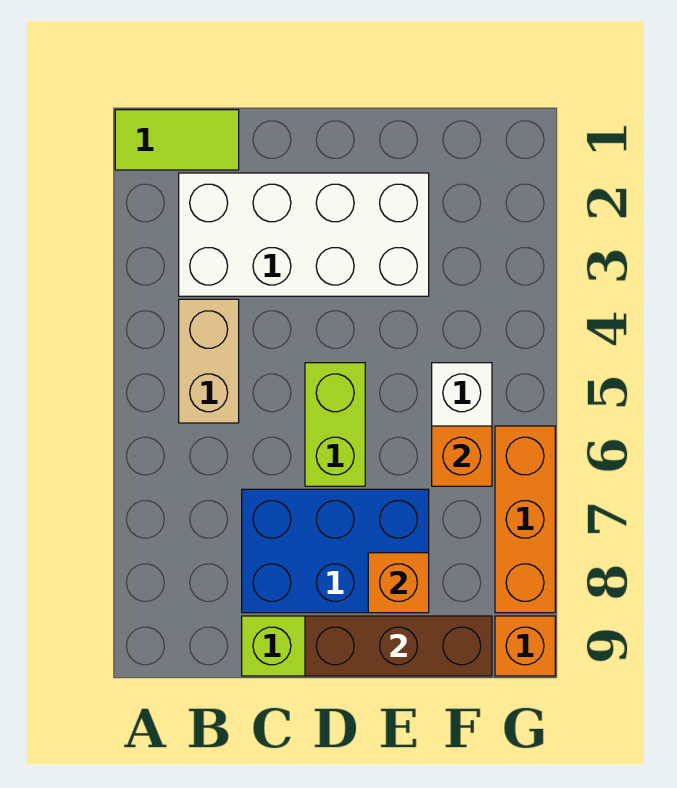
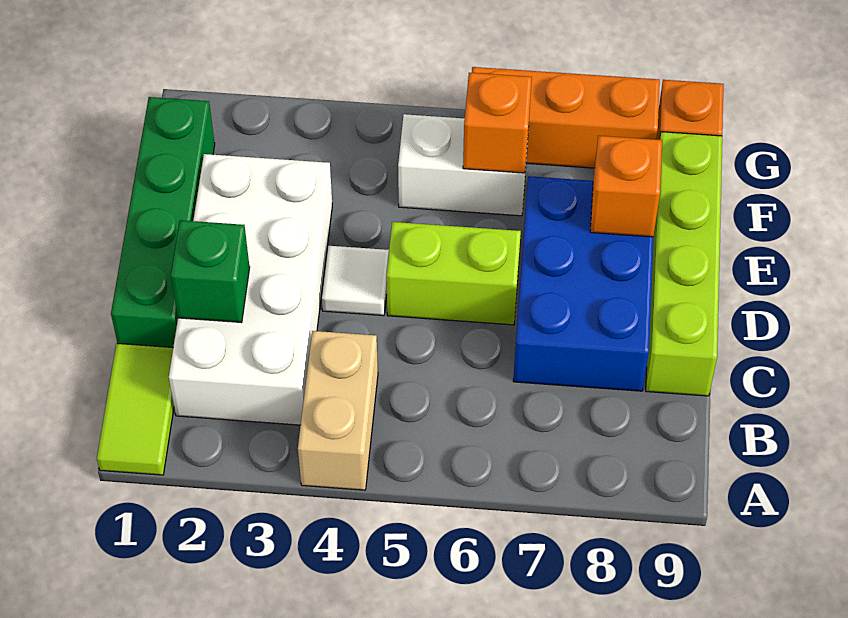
tan 1x2 brick [179,299,239,423] -> tan 1x2 brick turned to [298,331,378,490]
none -> green 1x4 brick [111,97,215,347]
none -> green 1x1 brick [171,220,250,323]
none -> white 1x1 tile [322,246,389,316]
brown 1x3 brick [305,616,492,676] -> none

